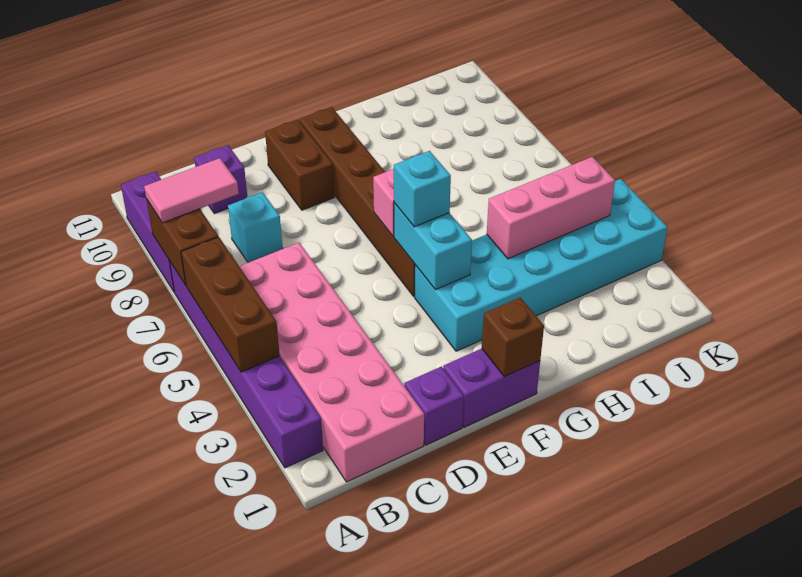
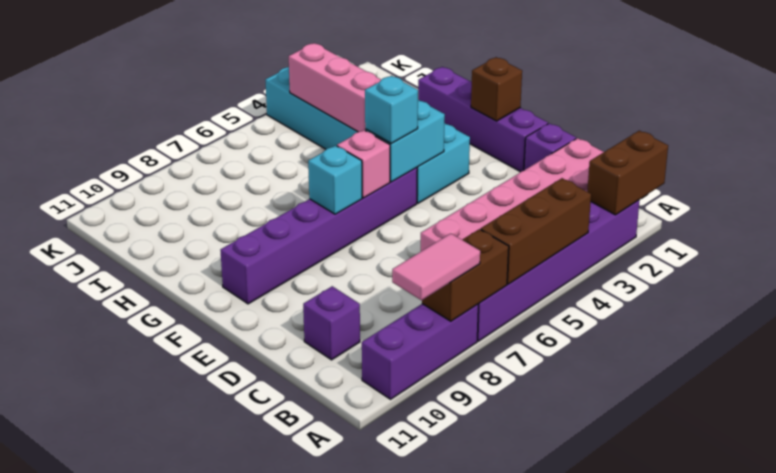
pink 1x2 tile [144,158,239,223] -> pink 1x2 tile turned to [392,234,480,300]
cyan 1x1 brick [228,192,283,263] -> cyan 1x1 brick moved to [308,145,362,214]
purple 1x2 brick [443,349,540,427] -> purple 1x4 brick [418,67,548,172]
brown 1x2 brick [265,120,335,210] -> brown 1x2 brick moved to [587,131,668,215]
brown 1x6 brick [300,107,415,296] -> purple 1x6 brick [220,168,417,304]

